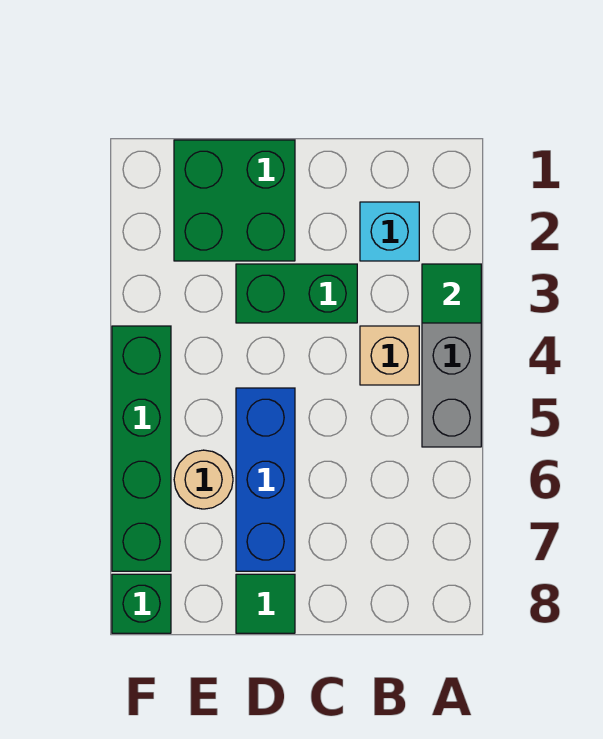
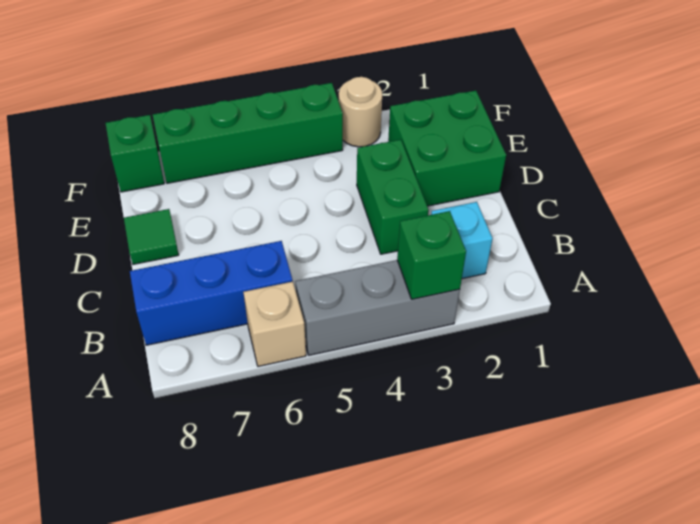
green 1x1 tile [422,264,481,323] -> green 1x1 brick [397,211,466,299]
tan 1x1 brick [360,326,419,385] -> tan 1x1 brick moved to [243,282,306,366]
blue 1x3 brick [236,388,295,571] -> blue 1x3 brick moved to [130,241,293,345]
tan 1x1 round brick [174,450,233,509] -> tan 1x1 round brick moved to [339,77,382,147]

